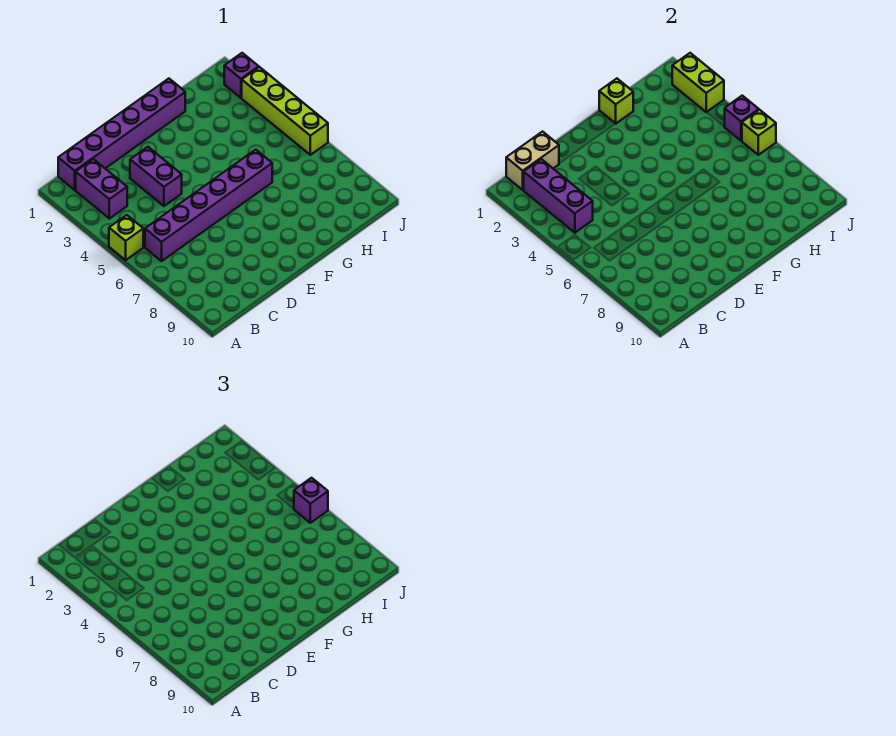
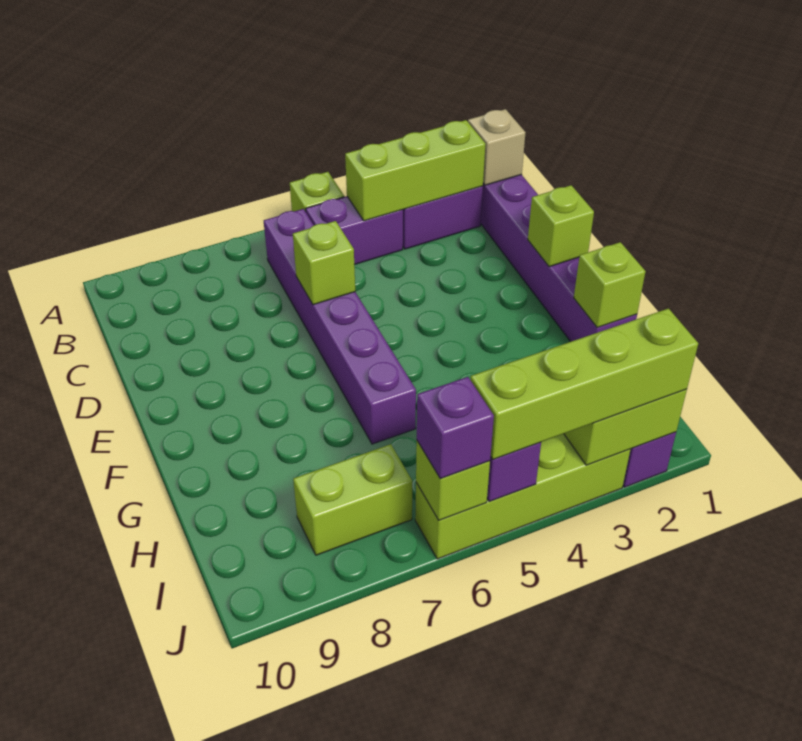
tan 1x2 brick [506,132,559,190] -> tan 1x1 brick [468,109,526,185]
purple 1x3 brick [524,159,593,233] -> lime 1x3 brick [345,120,485,221]
purple 1x2 brick [130,147,182,206] -> purple 1x2 brick moved to [306,196,403,265]
none -> lime 1x1 brick [293,221,355,305]
none -> lime 1x1 brick [528,185,594,267]
none -> lime 1x2 brick [293,444,412,555]
none -> lime 1x4 brick [470,309,698,459]

